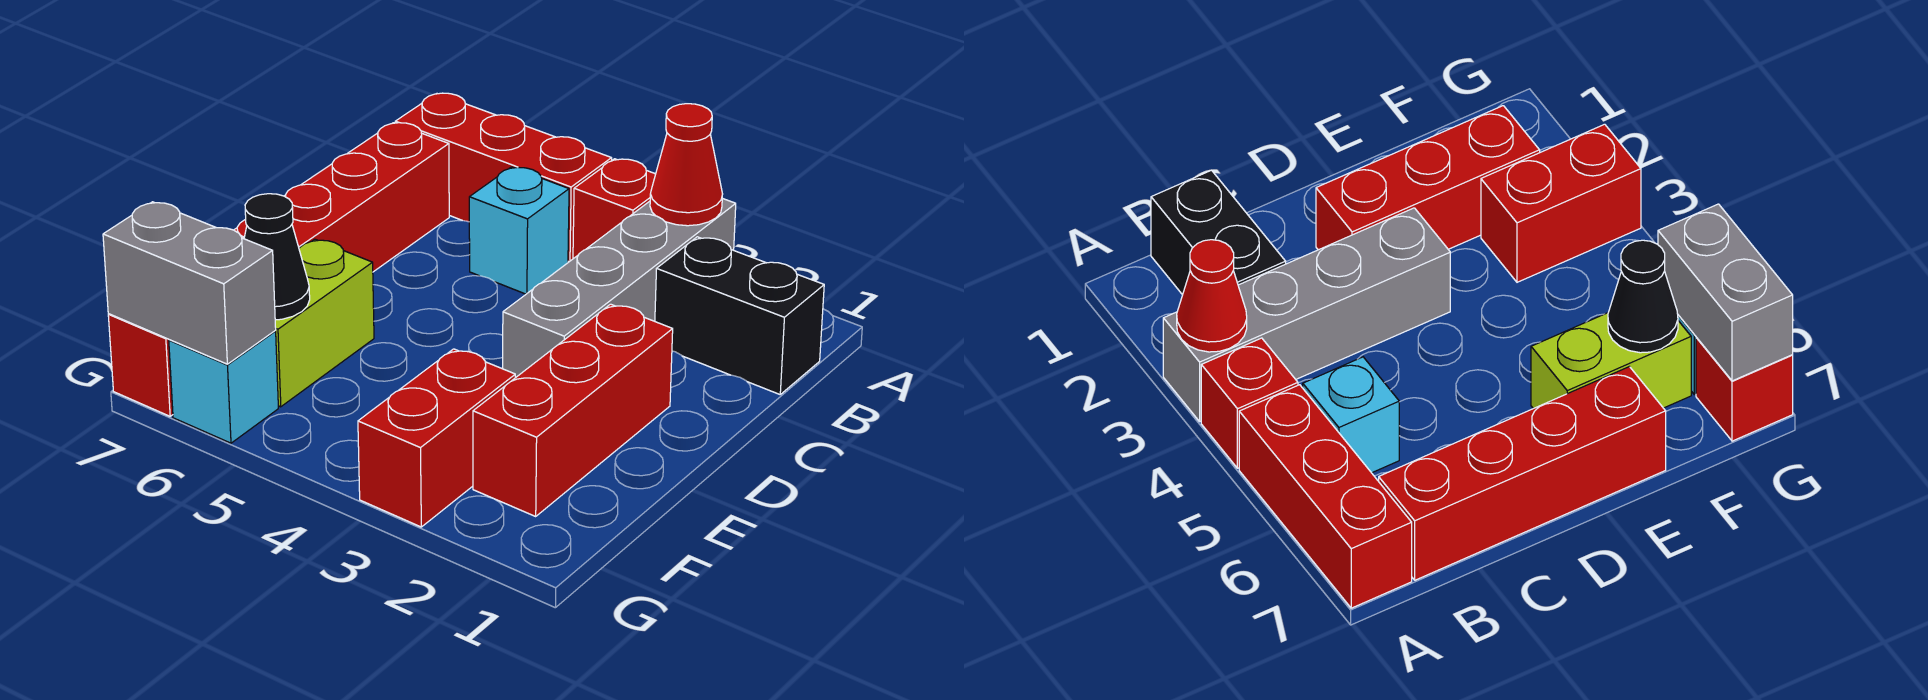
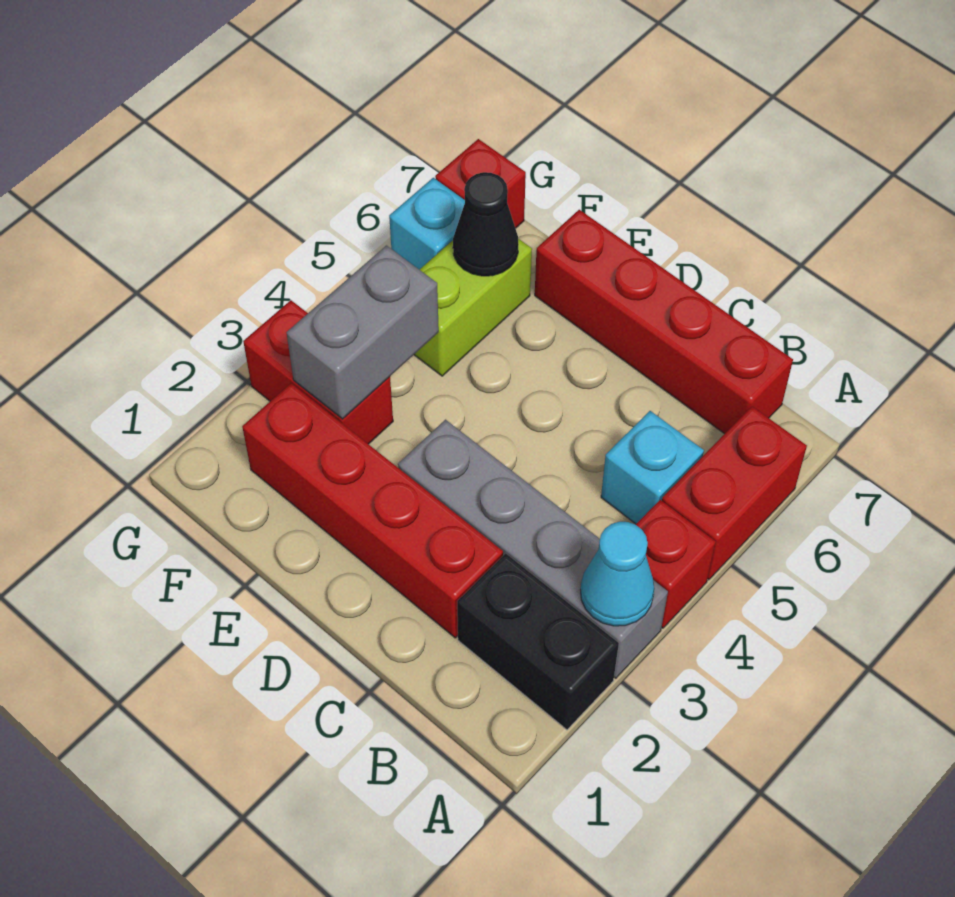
red 1x1 cone [650,104,722,226] -> cyan 1x1 cone [580,522,654,626]
red 1x3 brick [395,93,612,262] -> red 1x2 brick [662,406,807,580]
black 1x2 brick [655,237,824,394] -> black 1x2 brick turned to [457,553,619,730]
red 1x3 brick [473,304,673,516] -> red 1x4 brick [242,383,503,638]
lime 1x2 brick [275,239,374,407] -> lime 1x2 brick turned to [414,239,532,376]
grey 1x2 brick [103,202,276,364] -> grey 1x2 brick moved to [287,246,439,419]

